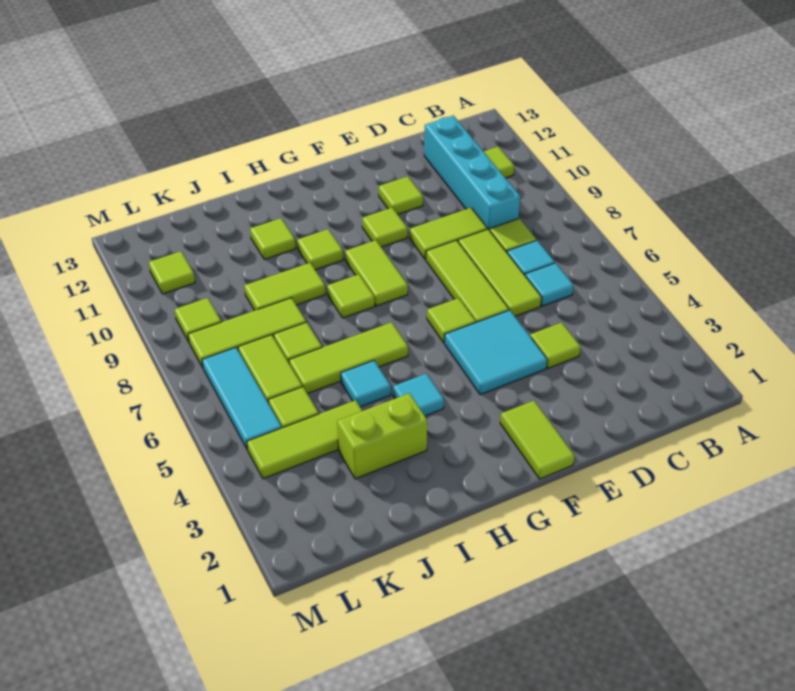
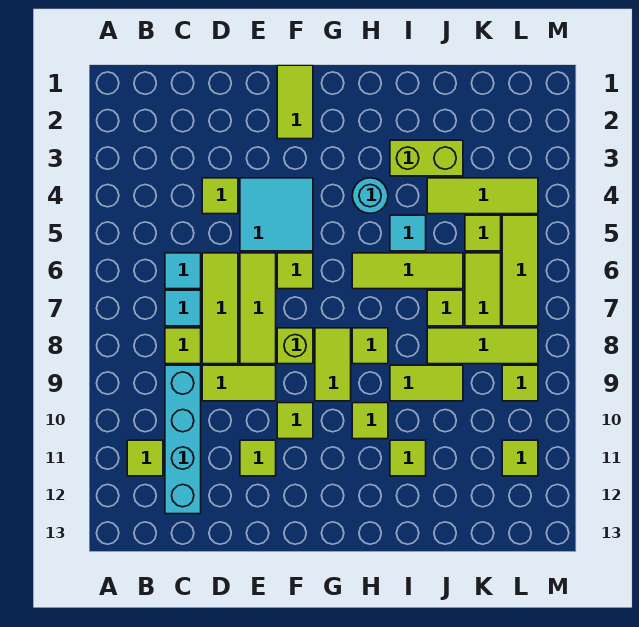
none -> lime 1x1 brick [277,328,313,364]
cyan 1x1 tile [393,374,444,416] -> cyan 1x1 round brick [352,178,388,214]
cyan 1x3 tile [202,348,282,450] -> lime 1x3 tile [502,215,538,326]

